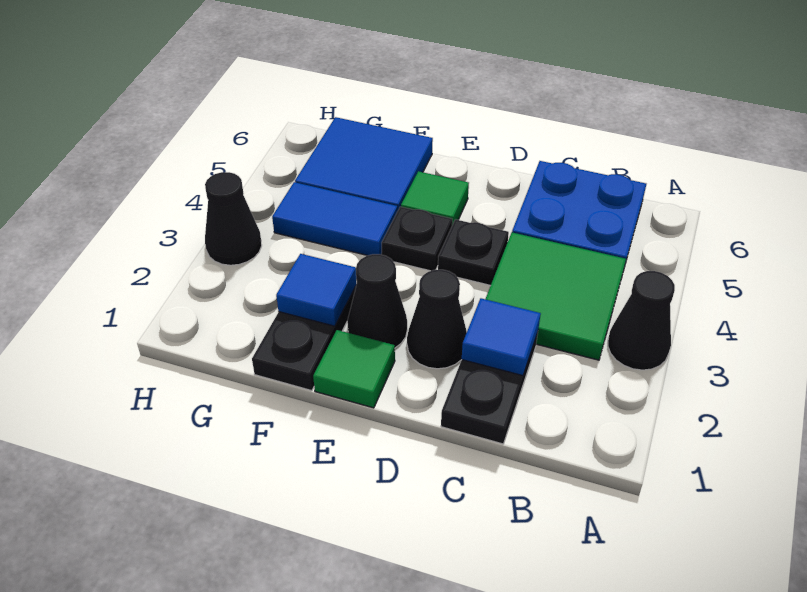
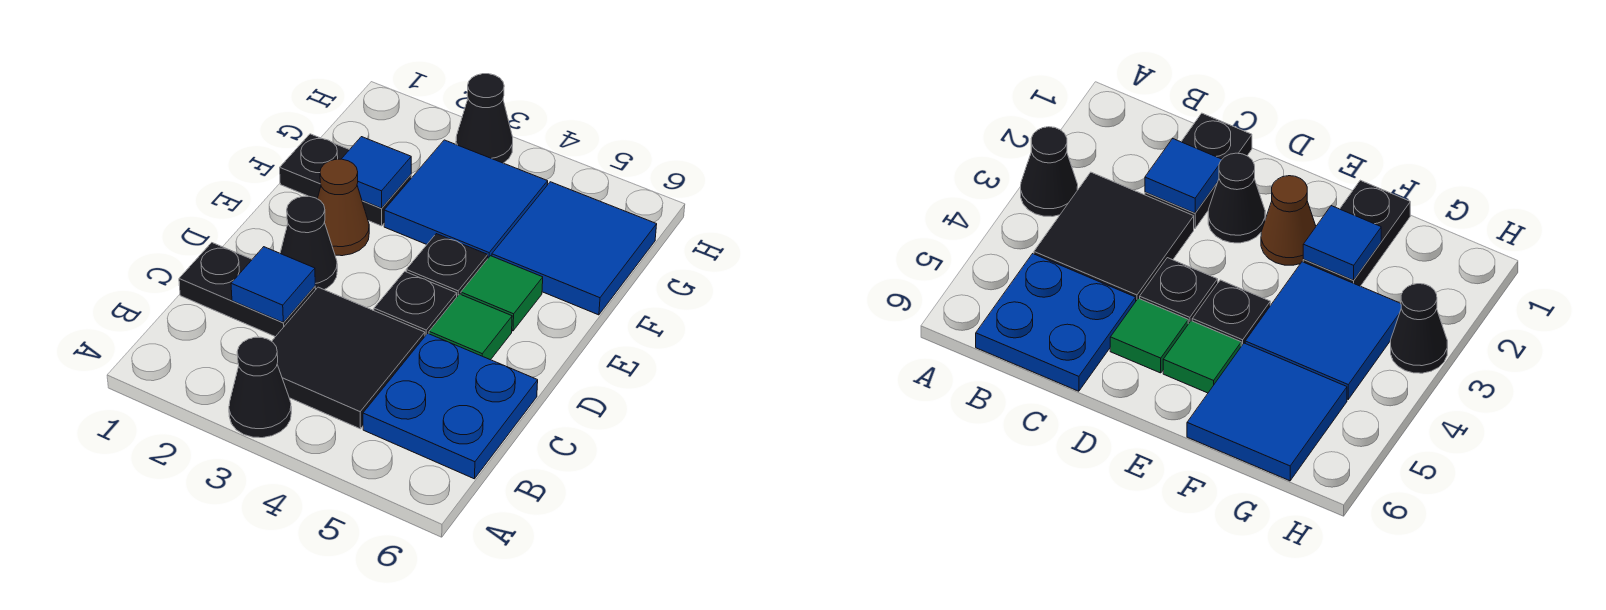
green 2x2 tile [486,233,626,360] -> black 2x2 tile [272,287,425,429]
green 1x1 tile [313,330,395,408] -> green 1x1 tile moved to [429,294,512,360]
black 1x1 cone [347,254,407,348] -> brown 1x1 cone [318,159,369,256]
blue 1x2 tile [272,182,397,256] -> blue 2x2 tile [384,140,548,258]

